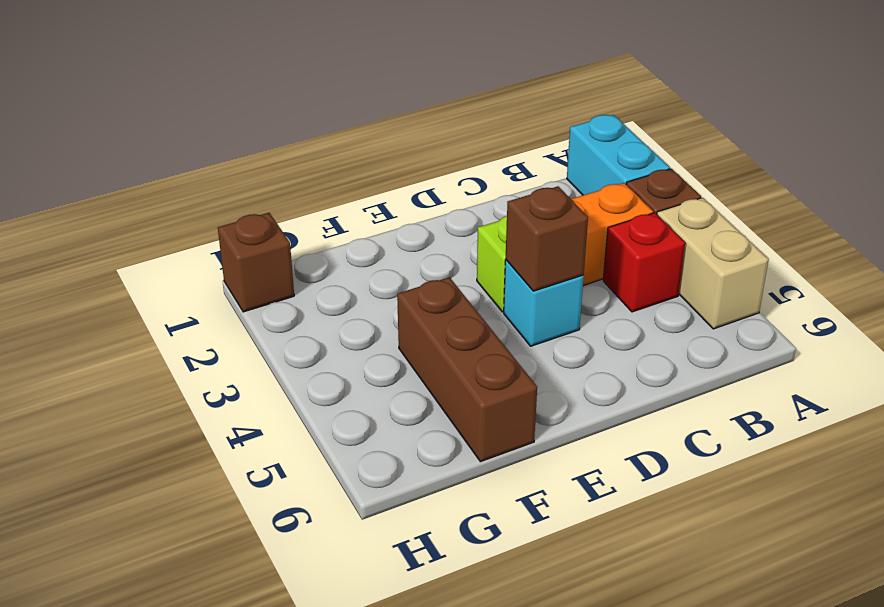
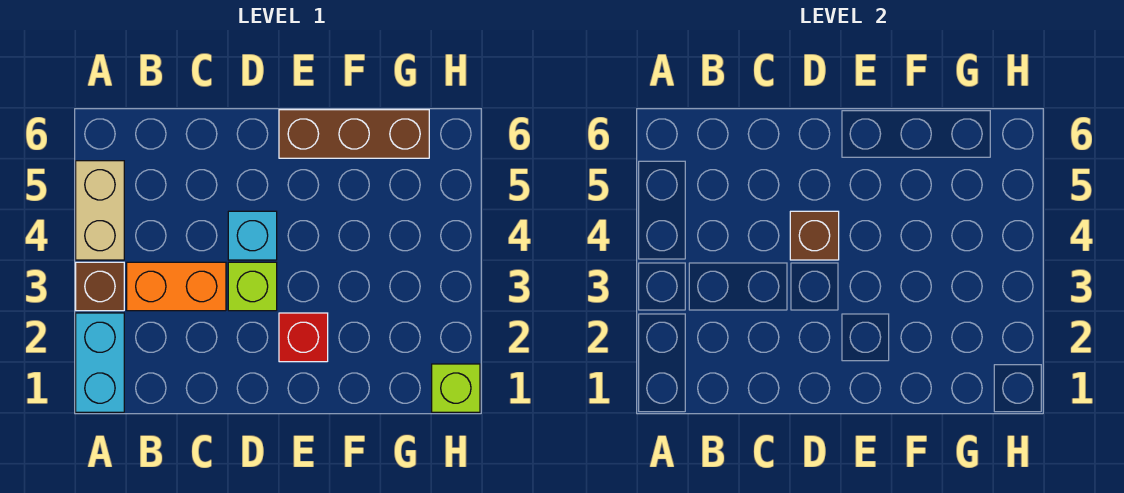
red 1x1 brick [603,213,685,312] -> red 1x1 brick moved to [279,313,328,362]
brown 1x3 brick [397,277,537,462] -> brown 1x3 brick turned to [279,110,429,158]
brown 1x1 brick [218,213,294,312] -> lime 1x1 brick [432,364,480,412]

